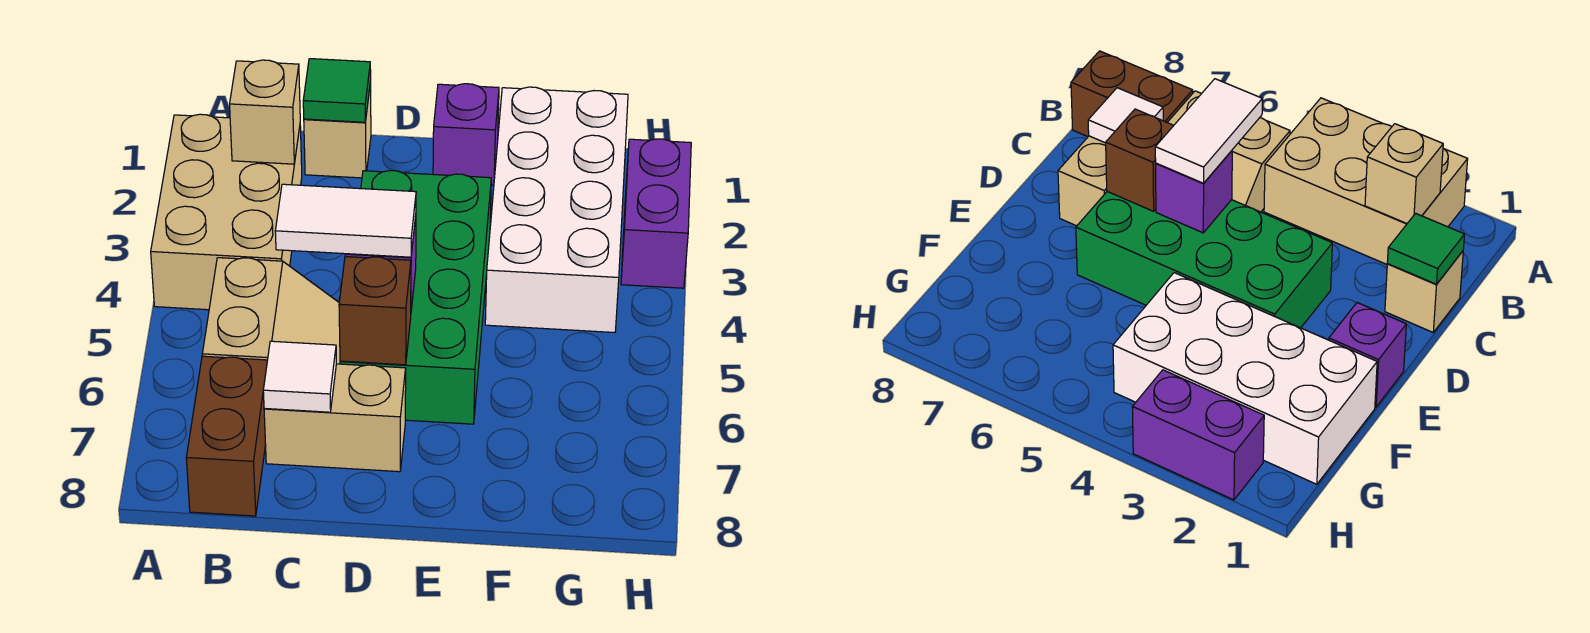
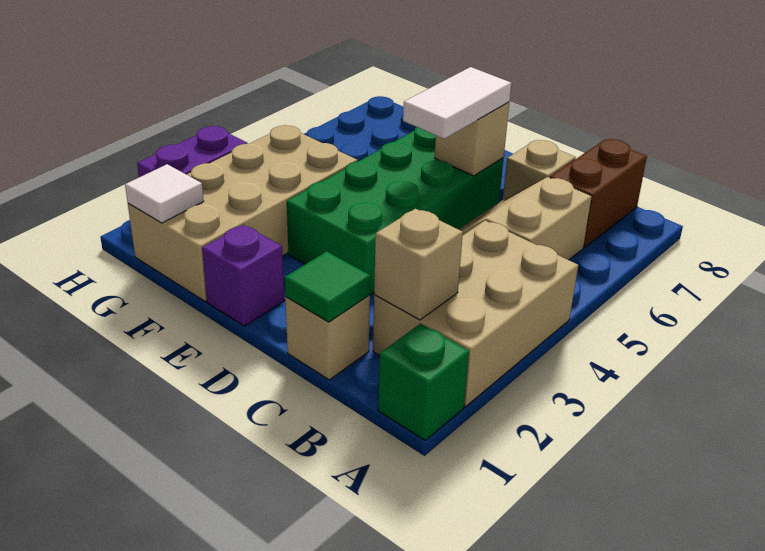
none -> green 1x1 brick [378,324,469,440]
white 1x2 tile [275,184,416,257] -> white 1x2 tile turned to [403,67,511,139]
tan 1x2 brick [264,364,406,472] -> tan 1x1 brick [503,140,576,200]
white 1x1 tile [263,341,336,412] -> white 1x1 tile moved to [125,164,204,223]
purple 1x1 brick [1156,151,1232,233] -> none
brown 1x1 brick [339,257,411,365] -> tan 1x1 brick [435,102,509,176]
white 2x4 brick [485,87,628,333] -> tan 2x4 brick [128,125,358,301]

